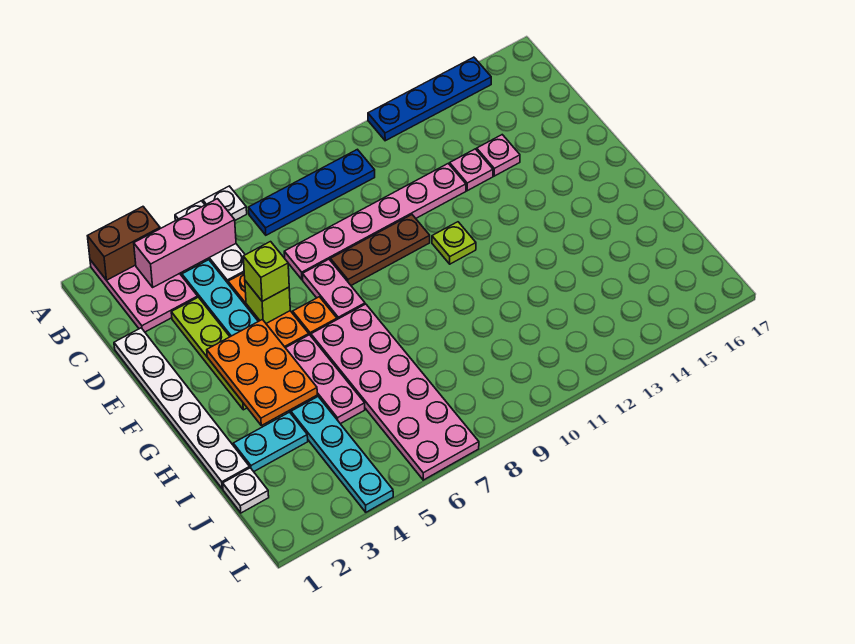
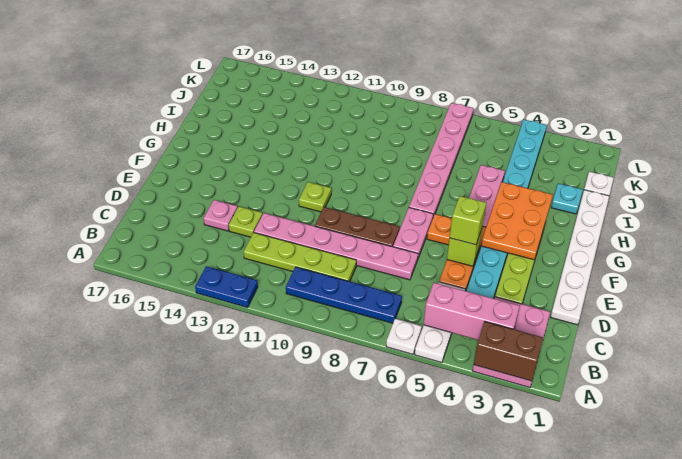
blue 1x4 plate [368,57,491,141] -> blue 1x2 plate [195,266,258,308]
none -> lime 1x4 plate [244,232,356,282]
pink 1x1 plate [450,149,493,191] -> lime 1x1 plate [229,207,262,237]
pink 2x6 plate [311,304,479,480] -> pink 1x6 plate [409,103,474,217]
cyan 1x2 plate [233,412,308,472] -> cyan 1x1 plate [551,184,583,214]

